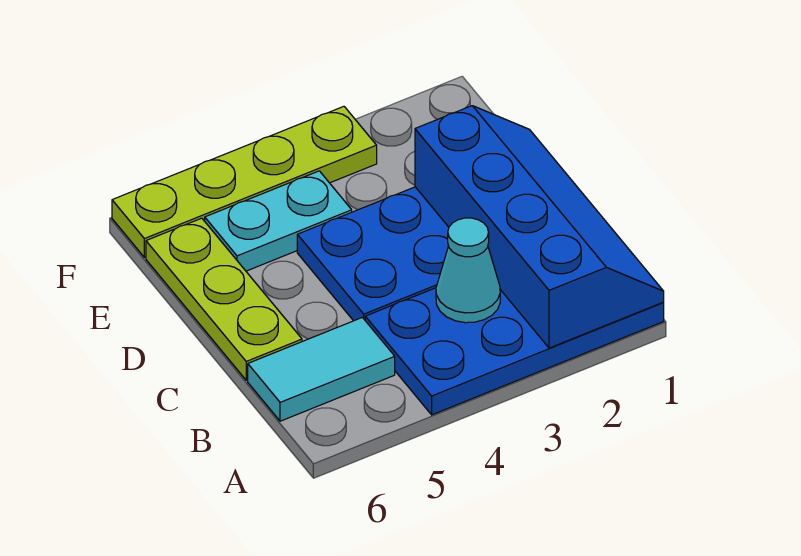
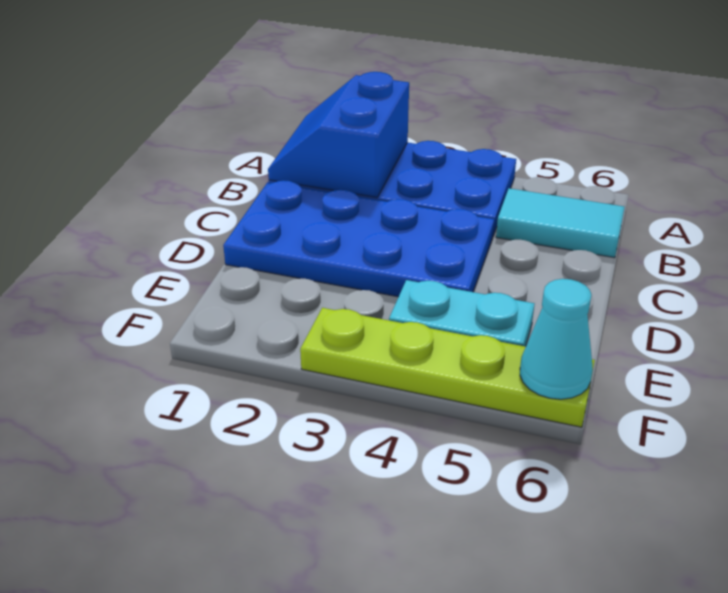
blue 2x4 slope [415,106,664,348] -> blue 2x2 slope [268,72,409,198]
cyan 1x1 cone [436,218,500,323] -> cyan 1x1 cone moved to [520,279,593,399]
lime 1x3 plate [146,218,302,380] -> none

